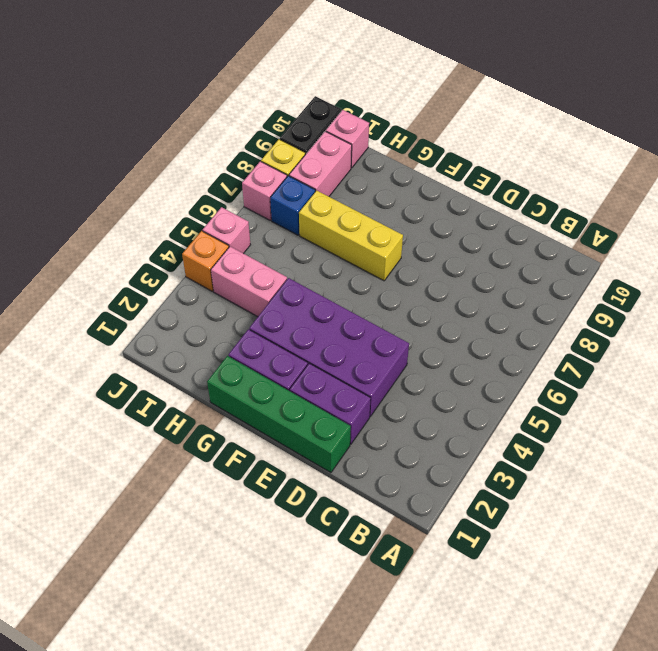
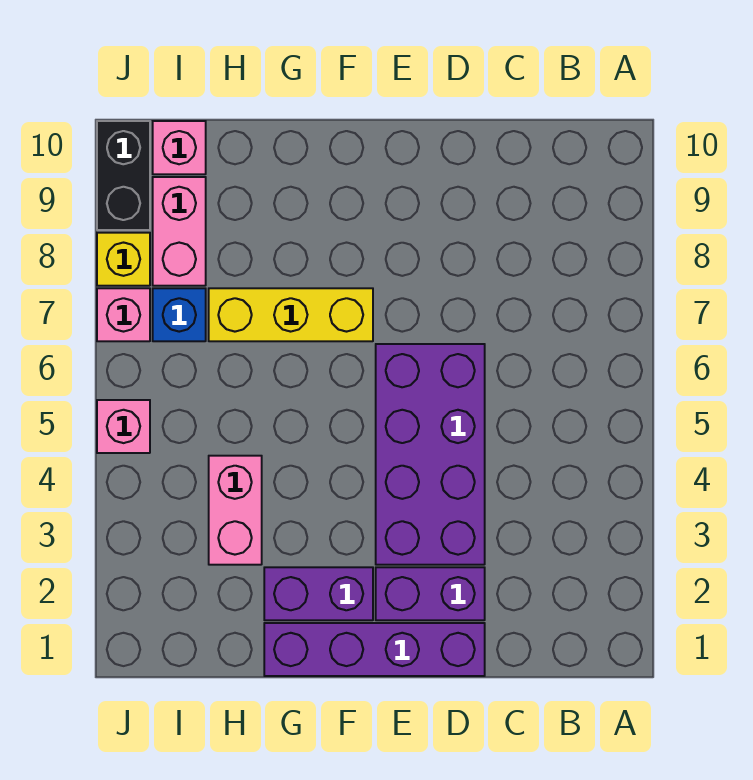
green 1x4 brick [207,356,351,473] -> purple 1x4 brick [264,623,485,676]
purple 2x4 brick [249,278,409,416] -> purple 2x4 brick turned to [376,344,485,565]
pink 1x2 brick [211,246,287,317] -> pink 1x2 brick turned to [209,456,262,565]
orange 1x1 brick [182,231,229,291] -> none

